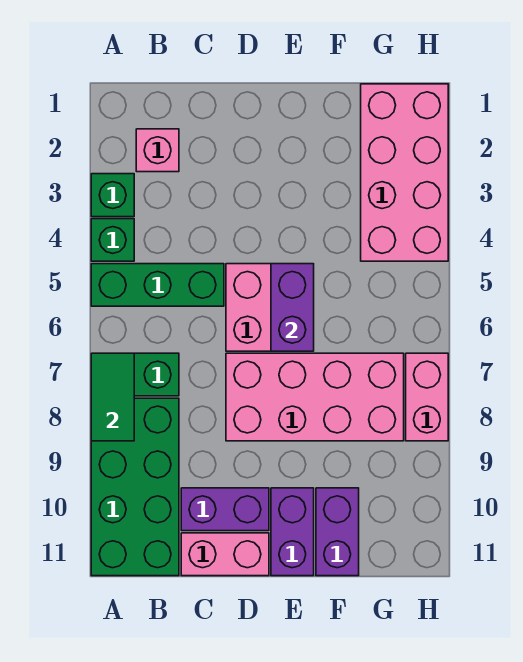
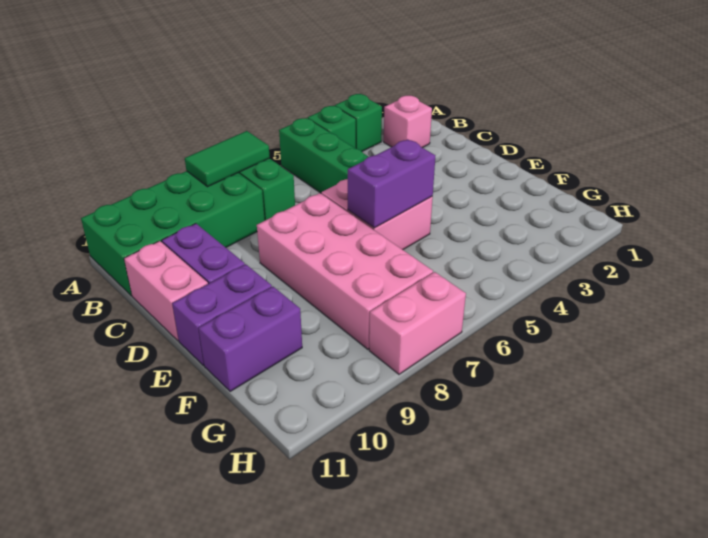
pink 2x4 brick [361,84,448,261] -> none

